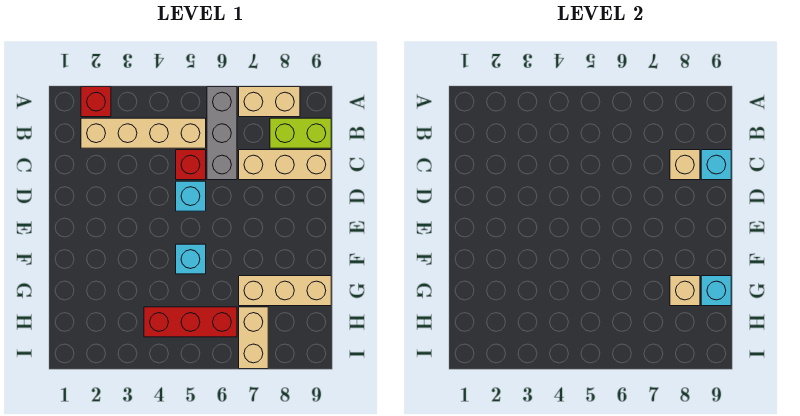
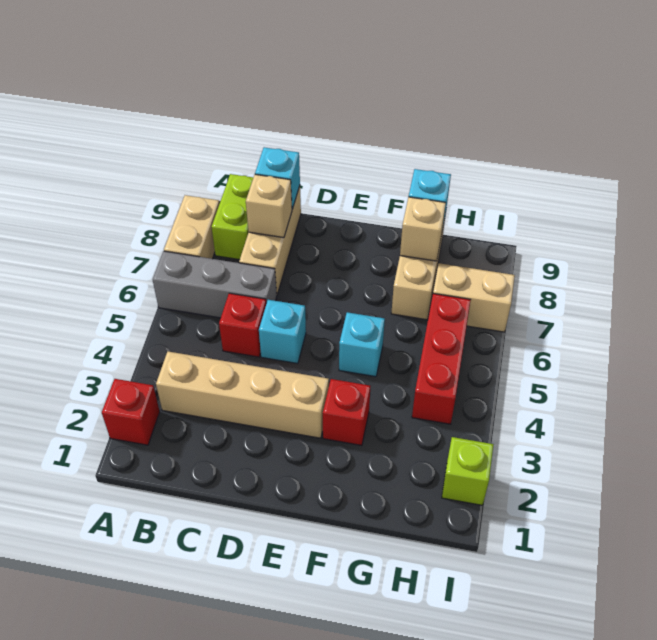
tan 1x4 brick [81,118,206,148] -> tan 1x4 brick turned to [156,352,329,438]
none -> red 1x1 brick [323,379,370,446]
none -> lime 1x1 brick [442,437,494,505]

